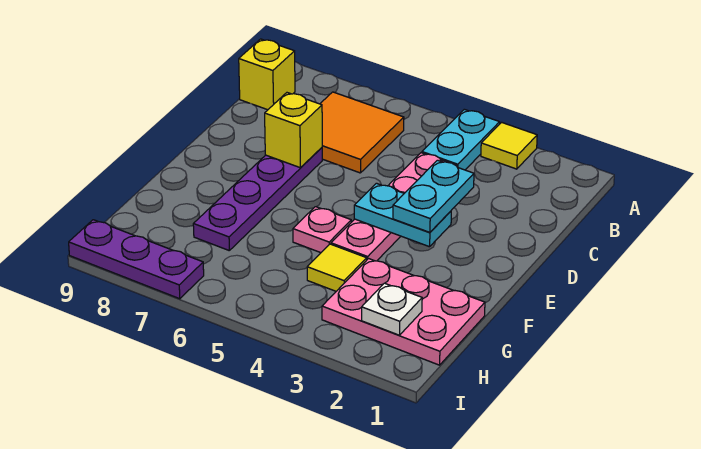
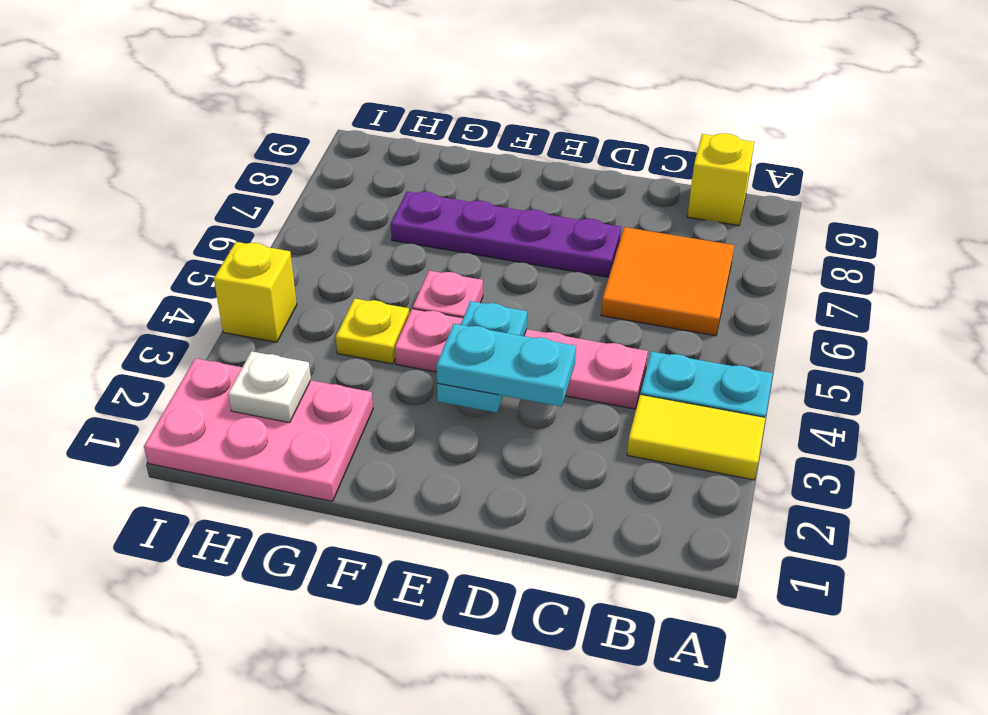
yellow 1x1 tile [481,122,537,169] -> yellow 1x2 tile [627,395,765,480]
yellow 1x1 brick [265,93,322,168] -> yellow 1x1 brick moved to [214,242,297,342]
pink 2x3 plate [322,259,485,365] -> pink 2x3 plate turned to [144,358,373,501]
yellow 1x1 tile [307,244,367,291] -> yellow 1x1 plate [336,299,409,364]
purple 1x3 plate [69,220,204,299] -> none

